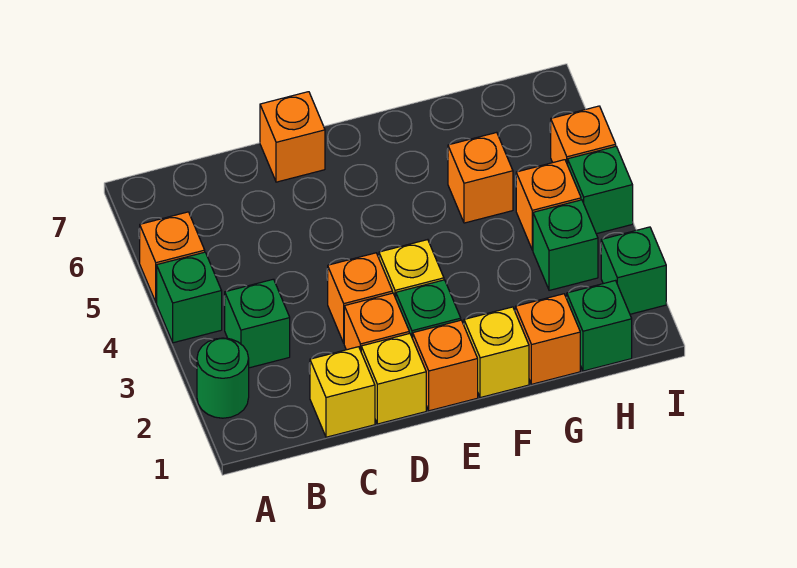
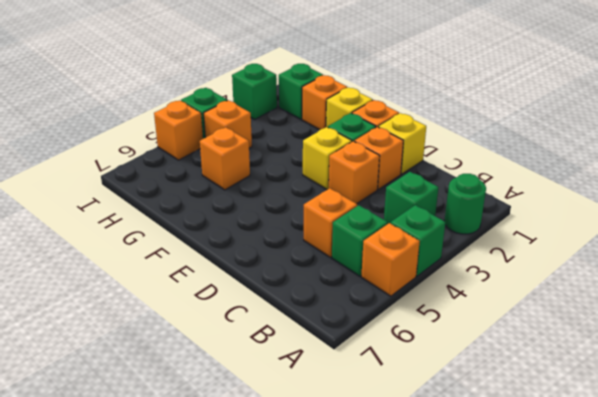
yellow 1x1 brick [310,347,375,437] -> none
orange 1x1 brick [260,92,325,182] -> orange 1x1 brick moved to [304,188,357,257]
green 1x1 brick [533,200,598,290] -> green 1x1 brick moved to [332,205,388,276]

